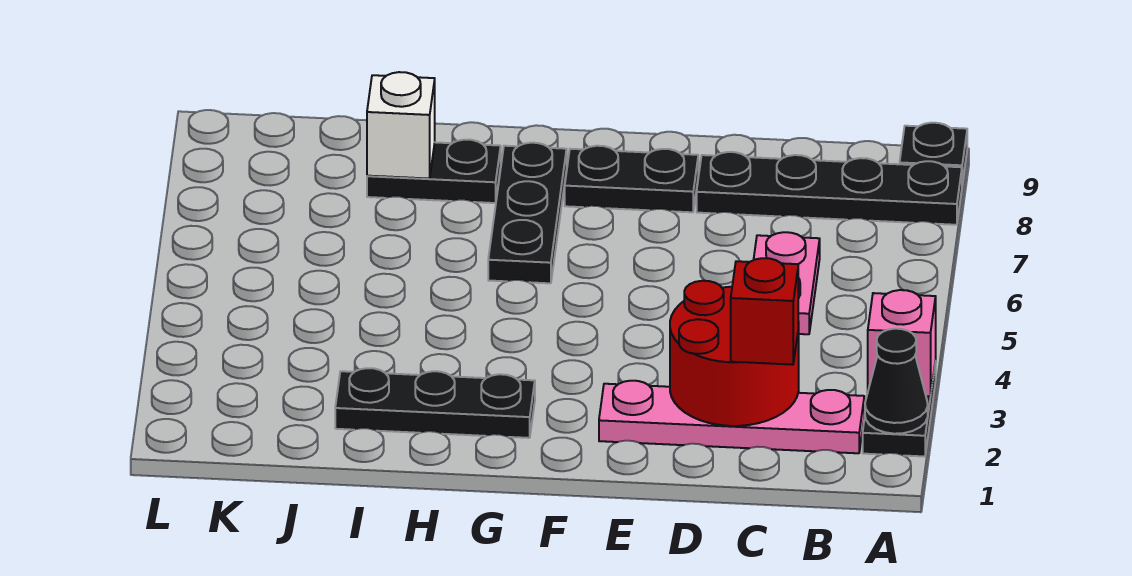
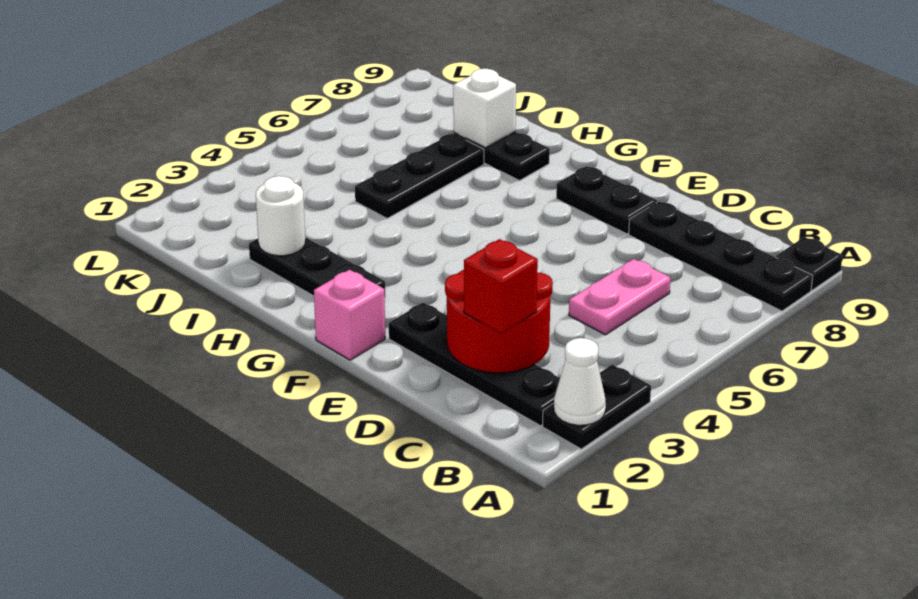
black 1x1 cone [865,329,928,434] -> white 1x1 cone [554,338,606,425]
pink 1x1 brick [868,290,936,396] -> pink 1x1 brick moved to [314,270,385,360]
pink 1x4 plate [599,381,864,453] -> black 1x4 plate [389,303,560,426]
black 1x3 plate [488,143,567,283] -> black 1x3 plate moved to [355,134,484,218]
none -> white 1x1 round brick [256,176,305,256]

